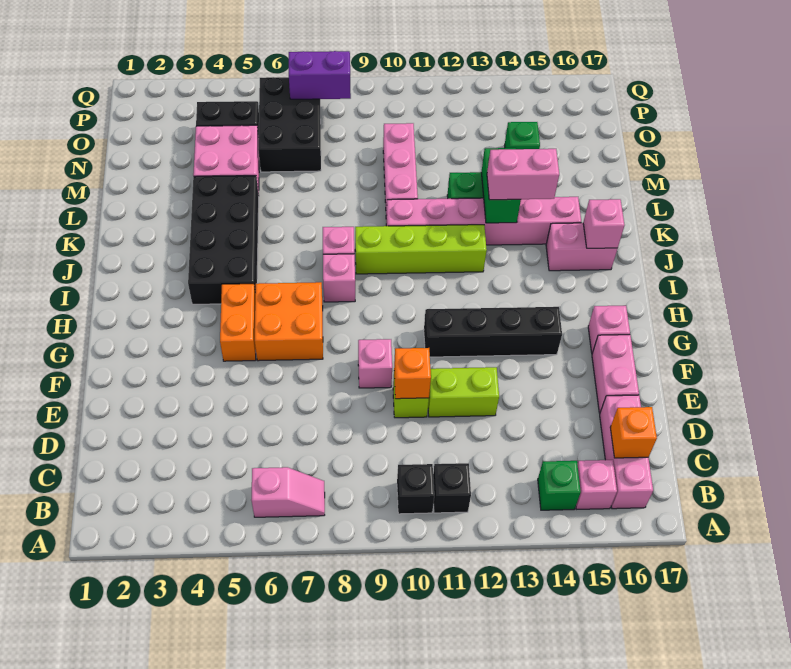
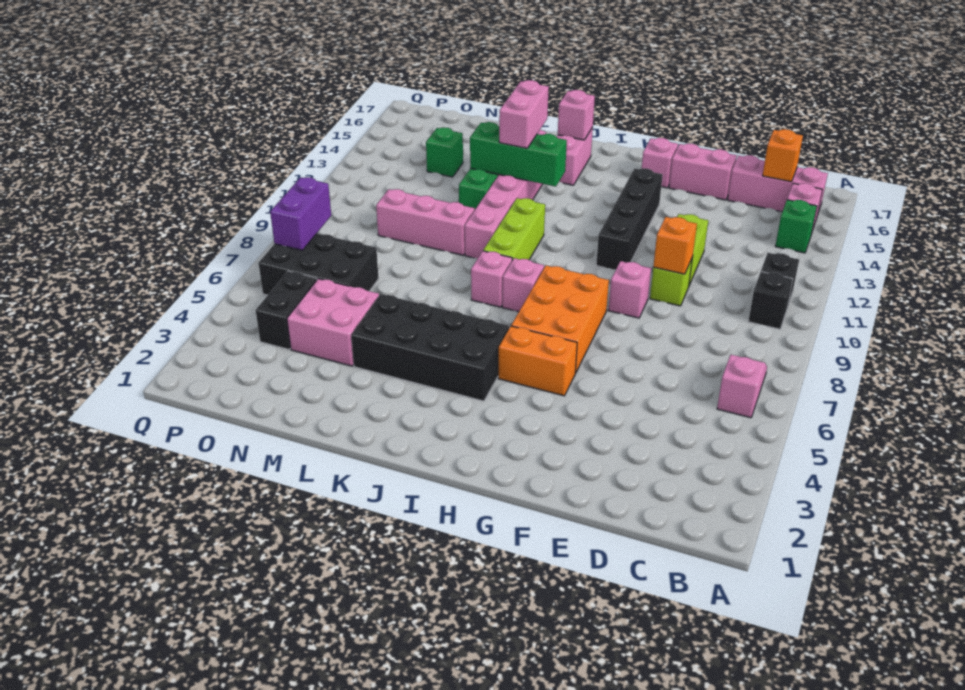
orange 2x2 brick [255,282,323,361] -> orange 2x3 brick [511,266,609,373]
lime 1x4 brick [355,225,487,274] -> lime 1x3 brick [483,198,545,260]
green 1x2 brick [481,148,521,223] -> green 1x3 brick [470,122,567,187]

